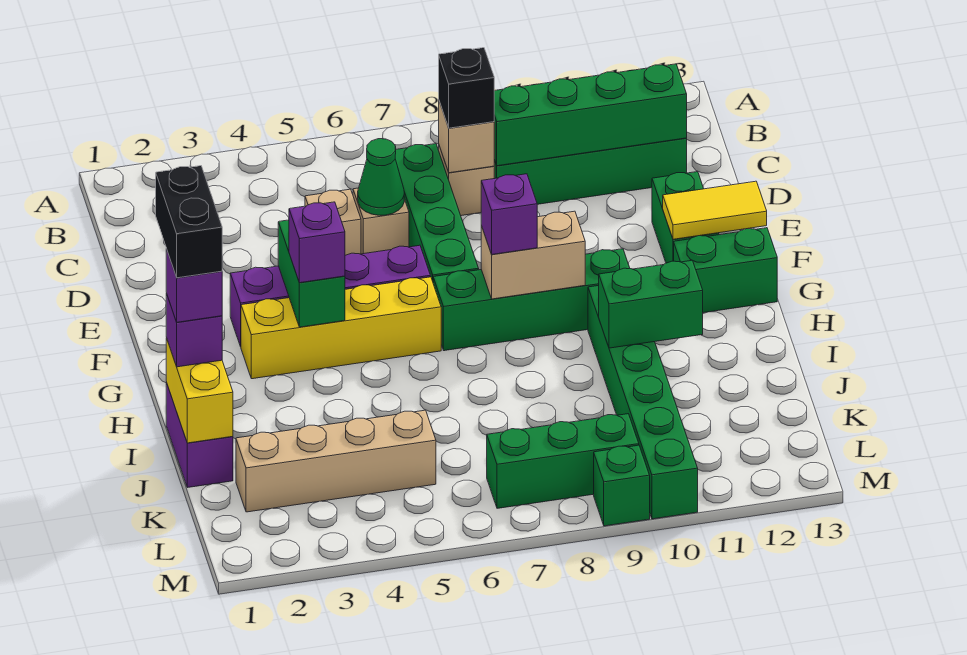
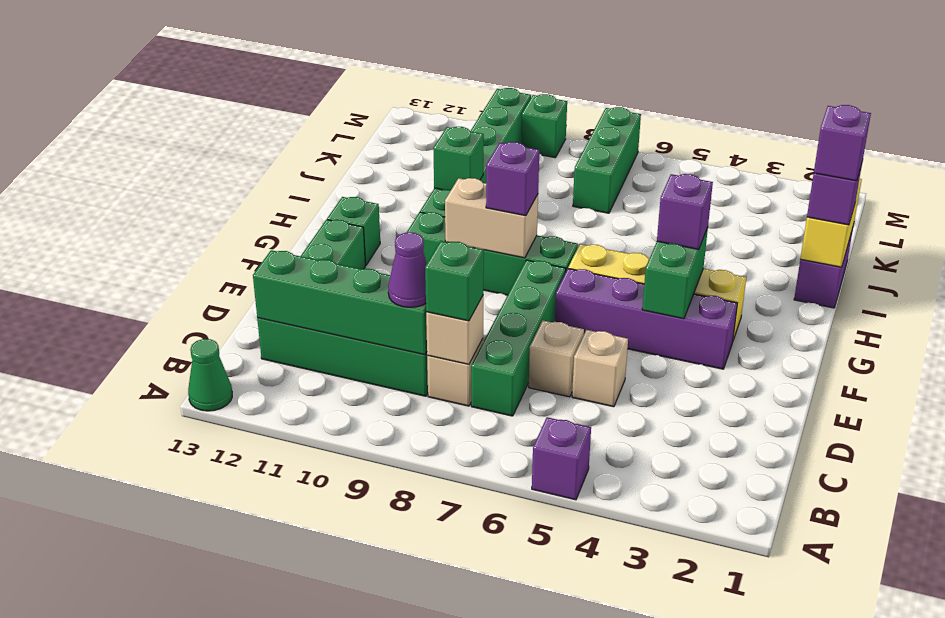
none -> purple 1x1 brick [532,417,591,500]
black 1x1 brick [439,48,494,128] -> green 1x1 brick [425,241,484,321]
none -> purple 1x1 cone [388,232,427,307]
green 1x1 cone [358,139,404,215] -> green 1x1 cone moved to [188,339,232,411]
yellow 1x2 tile [663,181,767,239] -> none
green 1x2 brick [674,228,777,313] -> green 1x1 brick [327,197,380,266]
black 1x2 brick [156,166,222,278] -> none
green 1x2 brick [599,260,703,348] -> green 1x1 brick [433,127,484,190]
tan 1x4 brick [236,410,436,512] -> none
green 1x3 brick [487,414,639,508] -> green 1x3 brick turned to [573,107,641,213]

